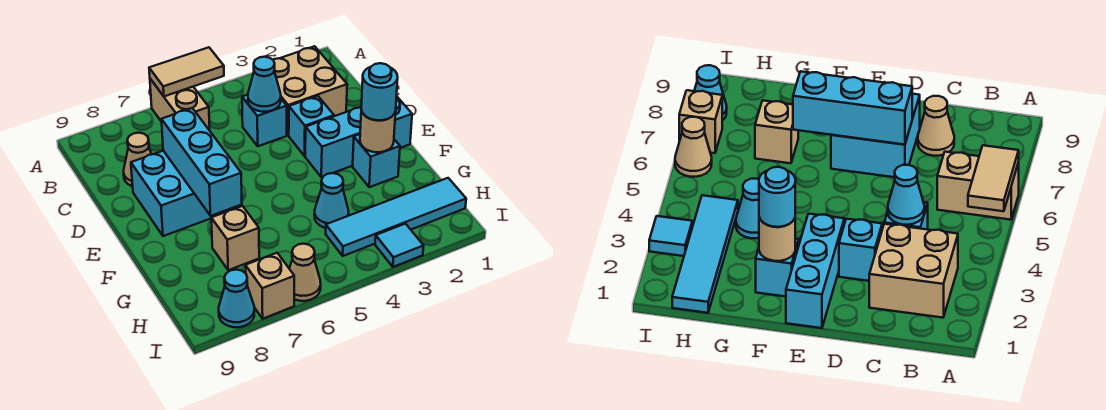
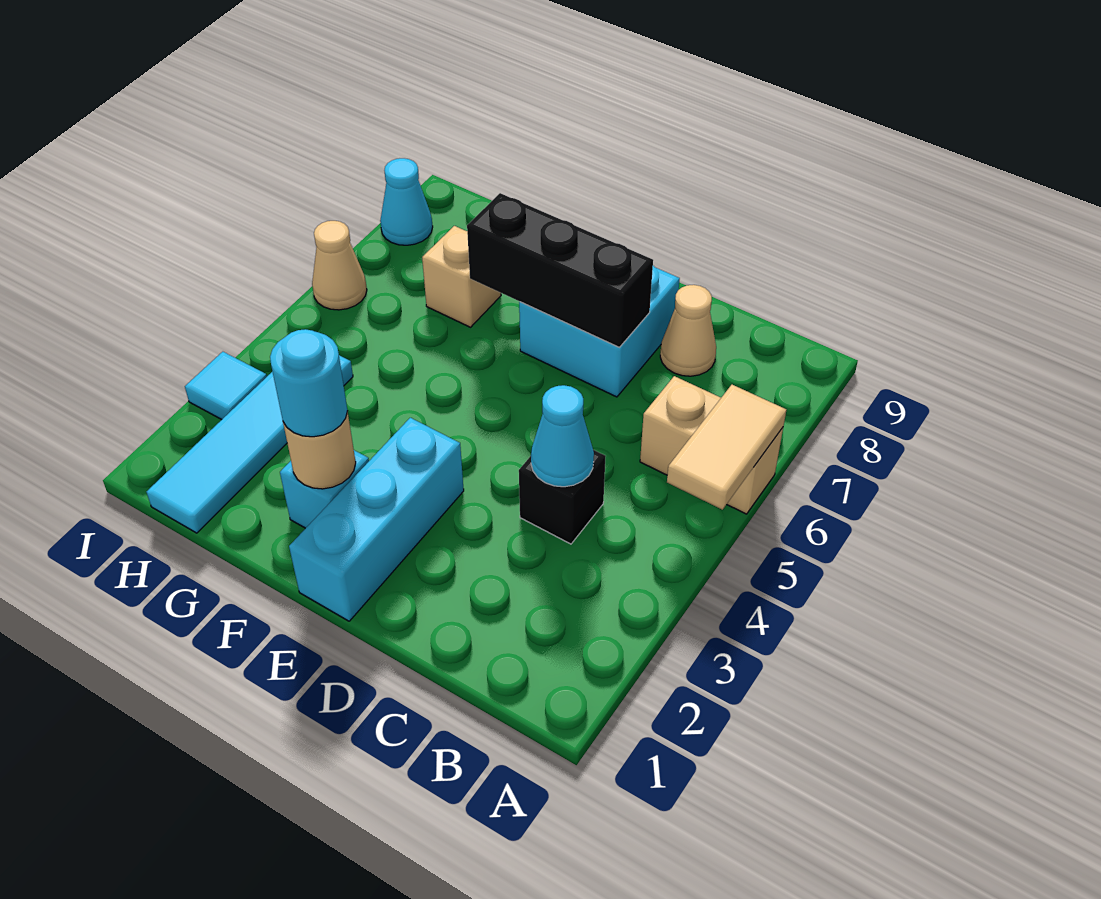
tan 2x2 brick [273,46,347,135] -> none
cyan 1x1 brick [242,95,287,146] -> black 1x1 brick [519,450,606,544]
cyan 1x1 brick [289,96,334,156] -> none
cyan 1x3 brick [161,108,242,216] -> black 1x3 brick [467,193,653,347]
cyan 1x1 cone [314,173,349,228] -> none
tan 1x1 brick [245,253,294,319] -> none

